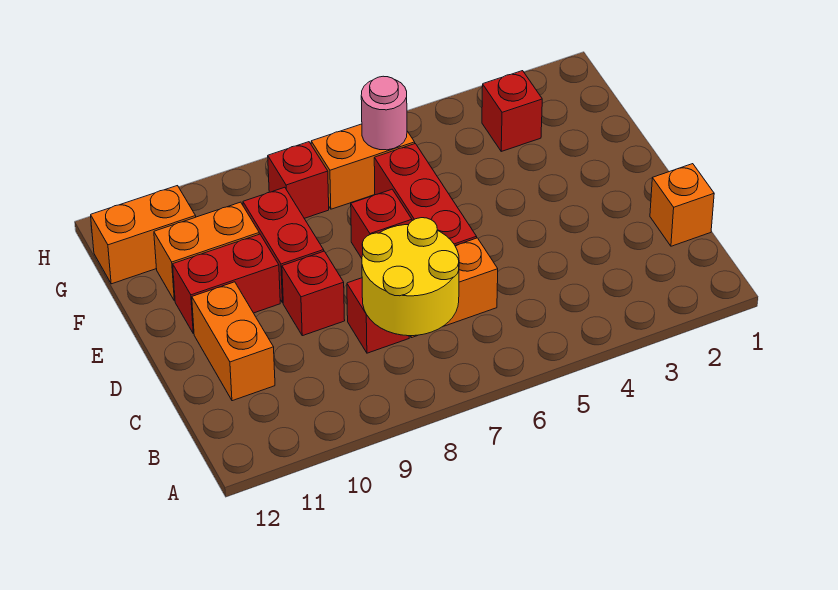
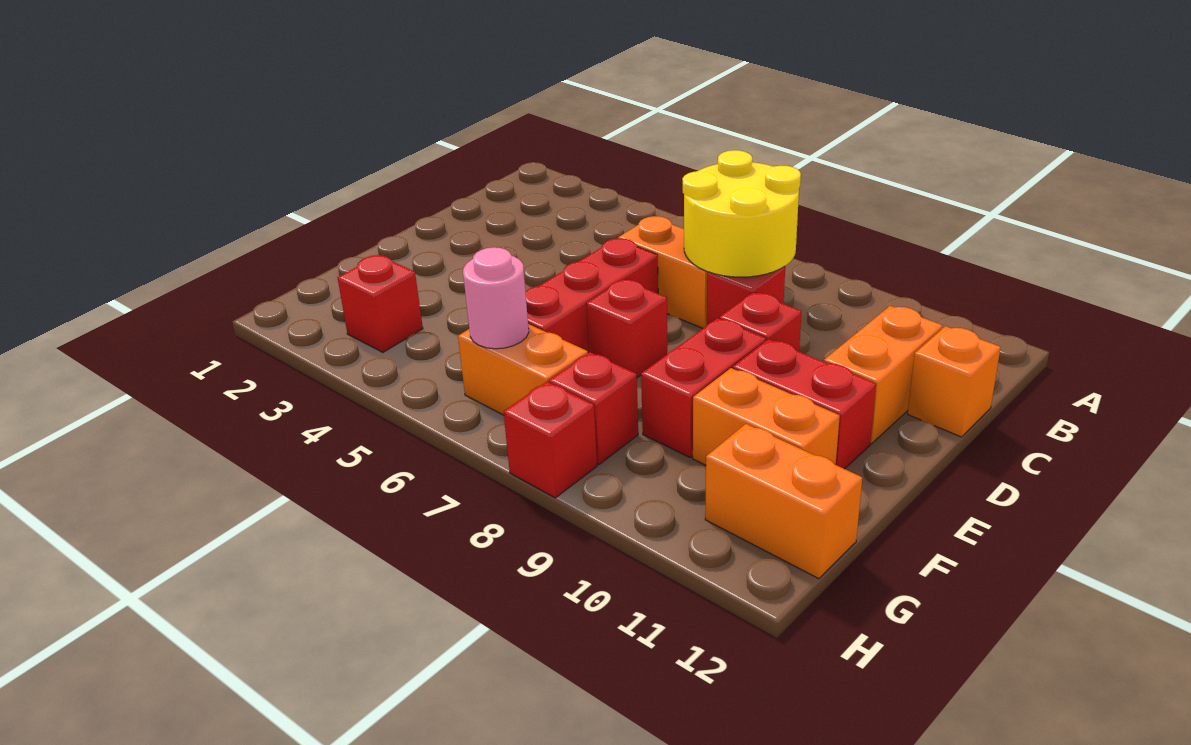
orange 1x1 brick [650,164,714,246] -> orange 1x1 brick moved to [908,326,1001,437]
none -> red 1x1 brick [504,382,597,498]

